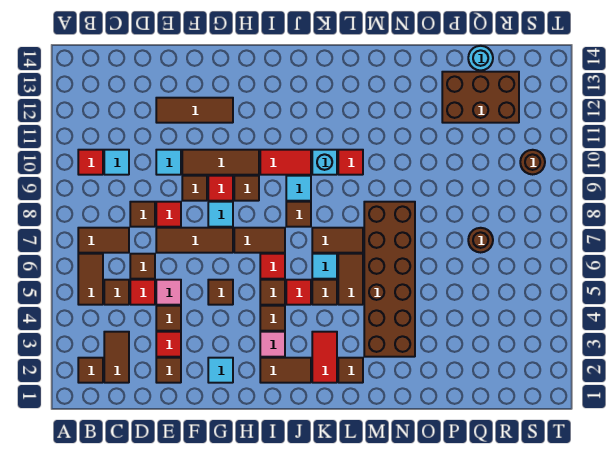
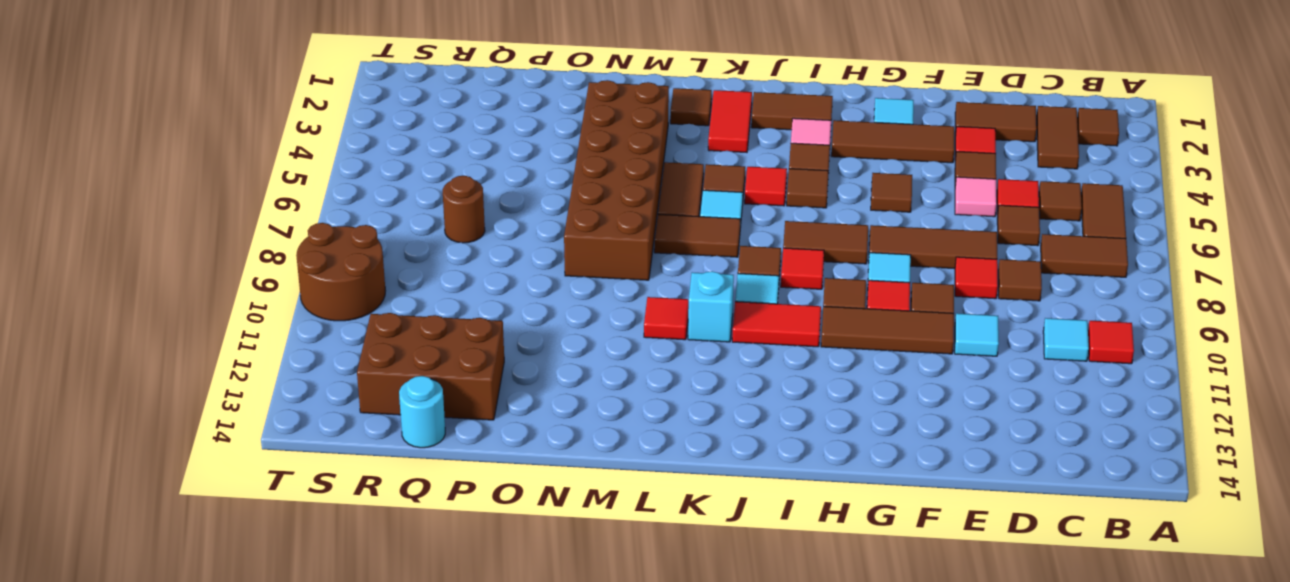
brown 1x1 tile [156,358,181,383] -> brown 1x2 tile [955,102,1037,142]
brown 1x3 tile [156,98,233,123] -> brown 1x3 tile moved to [831,120,954,163]
red 1x1 tile [260,254,285,279] -> red 1x1 tile moved to [781,248,824,289]
brown 1x1 round brick [520,150,545,175] -> brown 2x2 round brick [296,223,385,321]

